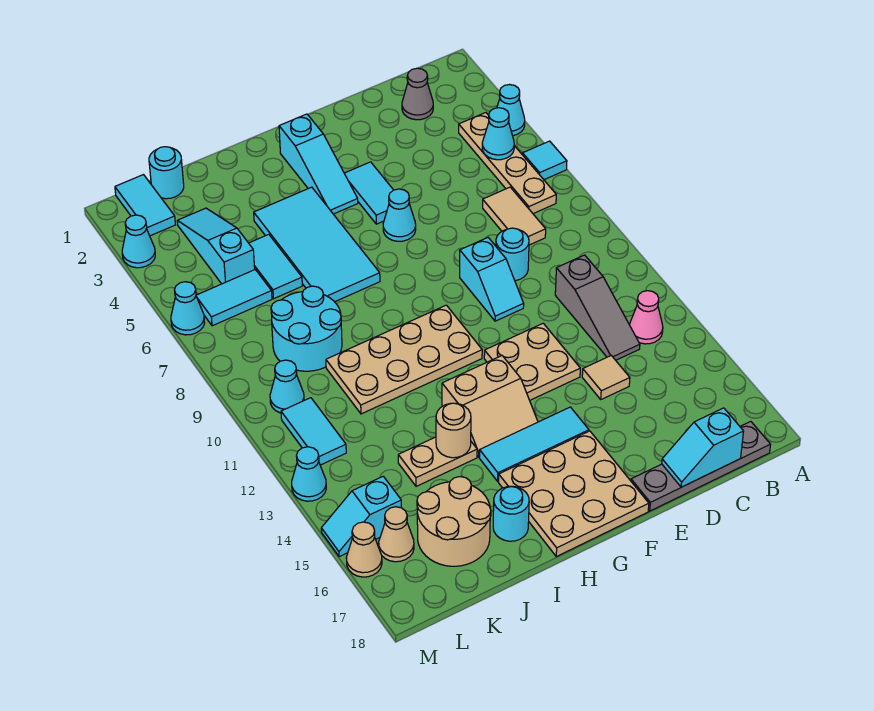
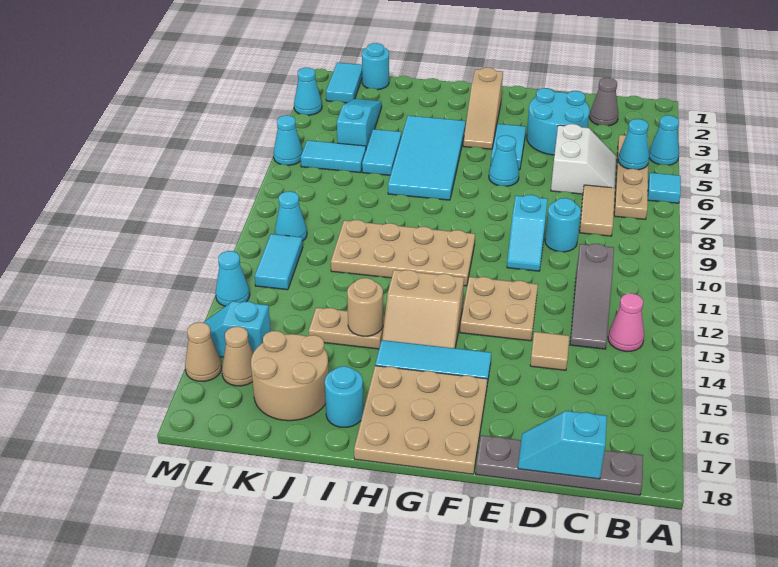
none -> white 2x2 slope [551,124,616,194]
cyan 1x3 slope [279,114,358,214] -> tan 1x3 slope [463,68,503,149]
cyan 2x2 round brick [271,286,342,371] -> cyan 2x2 round brick moved to [527,88,590,155]

